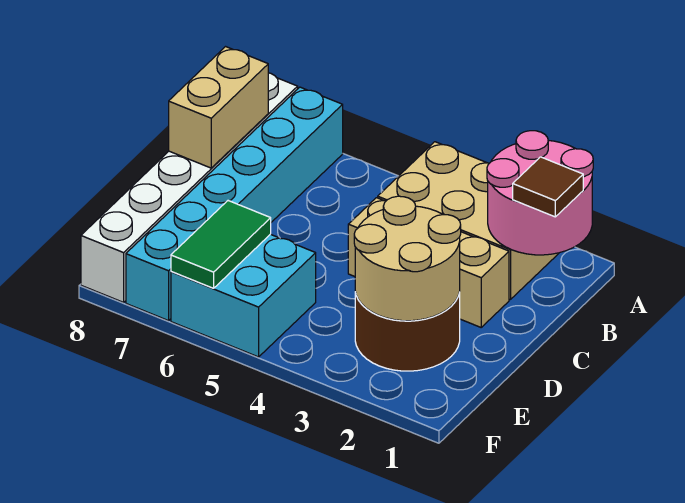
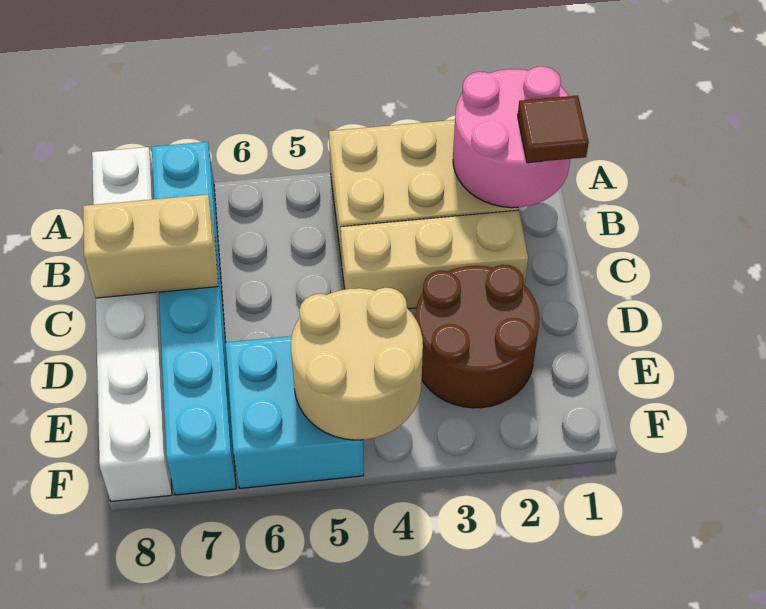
tan 1x2 brick [169,47,268,168] -> tan 1x2 brick turned to [83,195,218,298]
tan 2x2 round brick [354,196,461,321] -> tan 2x2 round brick moved to [291,288,423,440]
green 1x2 tile [171,201,271,288] -> none

